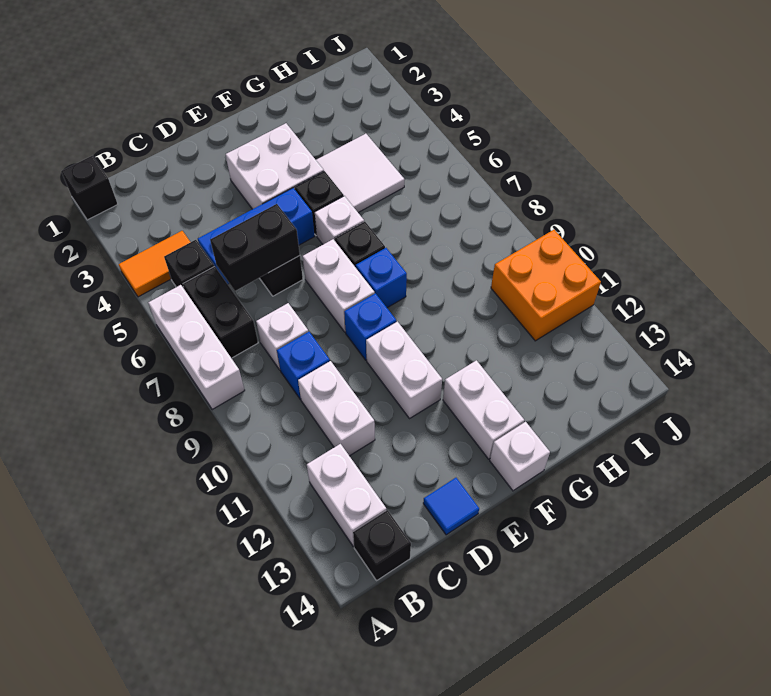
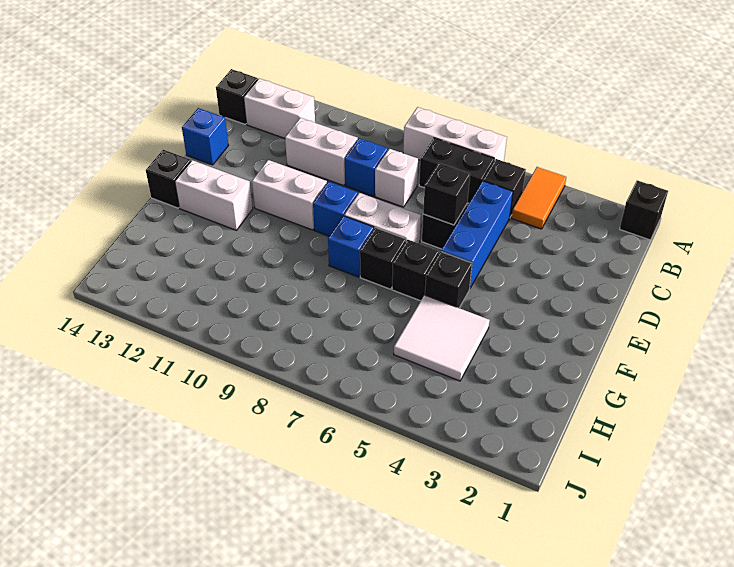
black 1x2 brick [210,204,300,291] -> black 1x1 brick [423,163,470,225]
blue 1x1 tile [423,478,479,535] -> blue 1x1 brick [182,108,229,165]
white 2x2 brick [226,123,324,209] -> none
white 1x1 brick [315,196,364,244] -> black 1x1 brick [392,240,439,301]
white 1x1 brick [490,422,550,491] -> black 1x1 brick [146,150,191,208]
orange 2x2 brick [491,230,601,341] -> none

